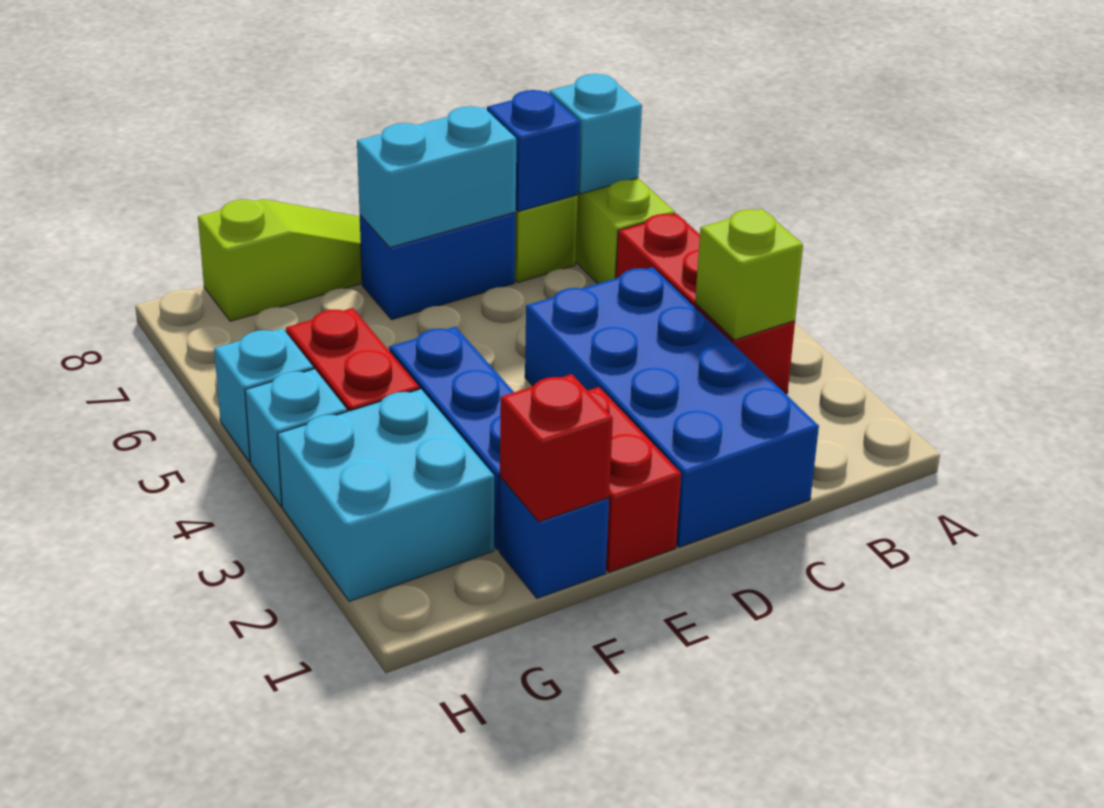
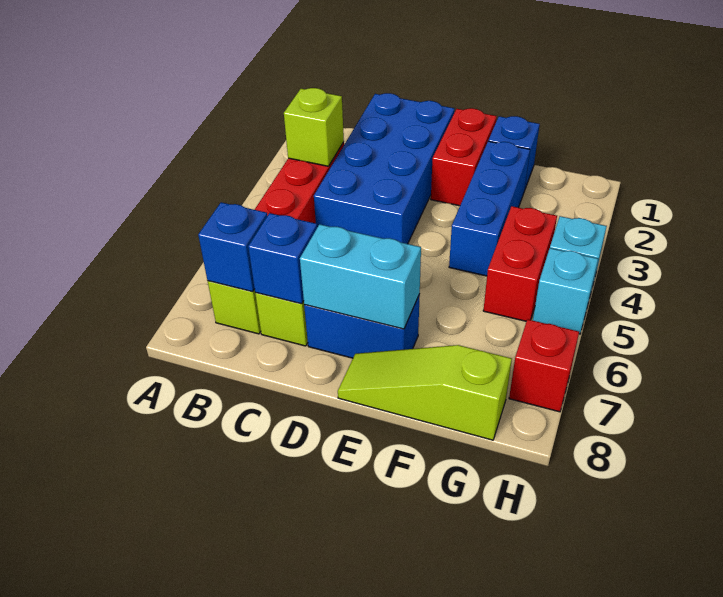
cyan 1x1 brick [549,74,642,194] -> blue 1x1 brick [198,202,267,292]
red 1x1 brick [500,374,613,522] -> red 1x1 brick moved to [509,319,579,412]
cyan 2x2 brick [278,389,494,601] -> none

